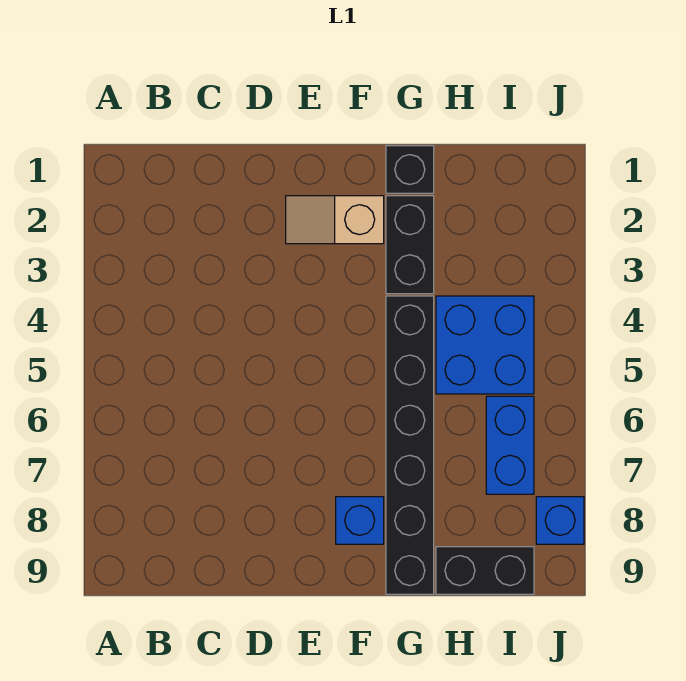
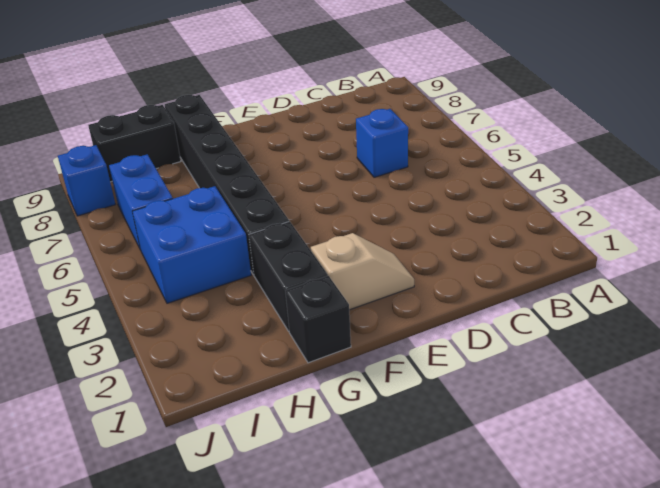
blue 1x1 brick [336,497,384,544] -> blue 1x1 brick moved to [356,109,408,177]

